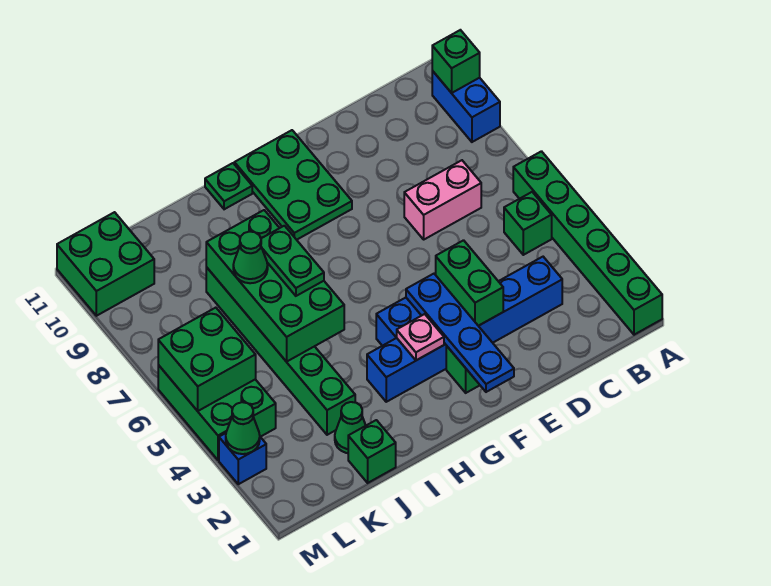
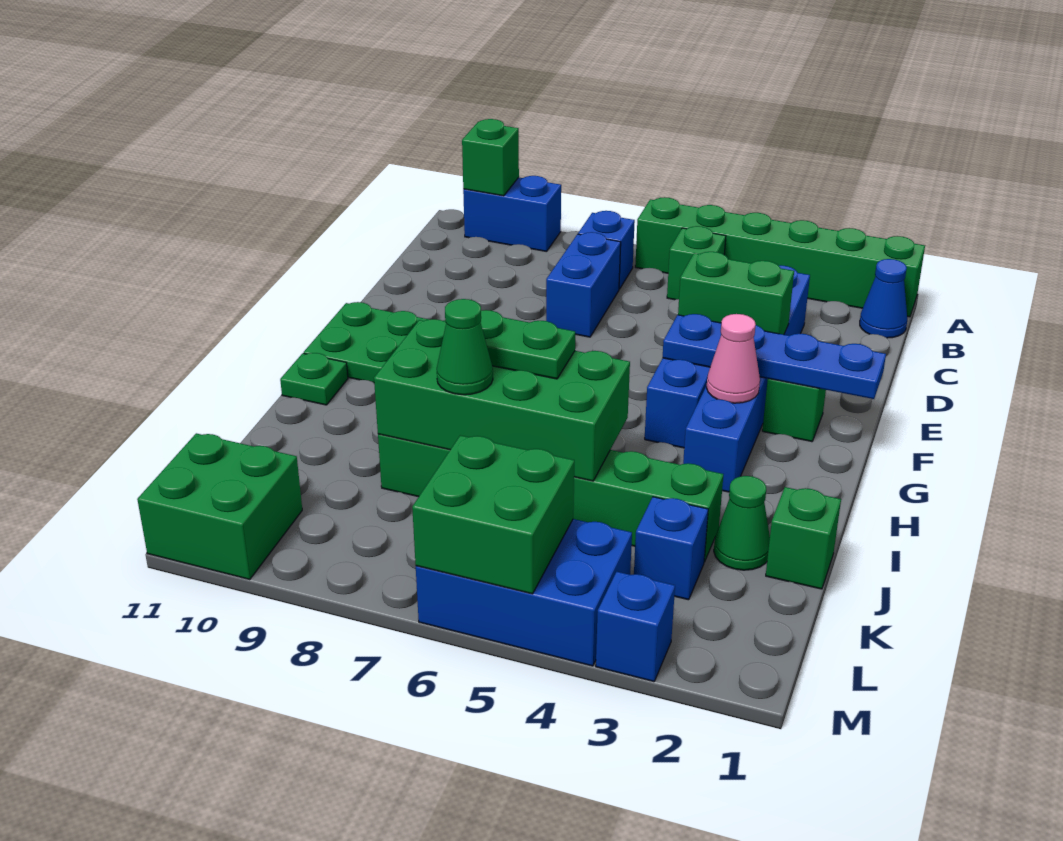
none -> blue 1x1 cone [860,259,907,338]
none -> blue 1x1 brick [578,211,635,289]
pink 1x2 brick [404,160,481,239] -> blue 1x2 brick [546,232,621,337]
pink 1x1 plate [397,314,444,360] -> pink 1x1 cone [707,314,760,403]
none -> blue 1x1 brick [634,497,708,600]
green 2x3 brick [158,365,276,460] -> blue 2x3 brick [416,519,632,666]
green 1x1 cone [226,402,260,454] -> none

